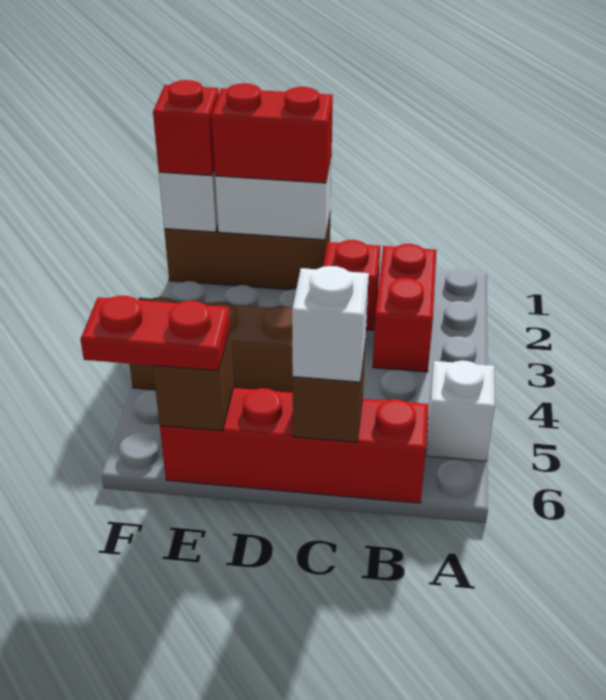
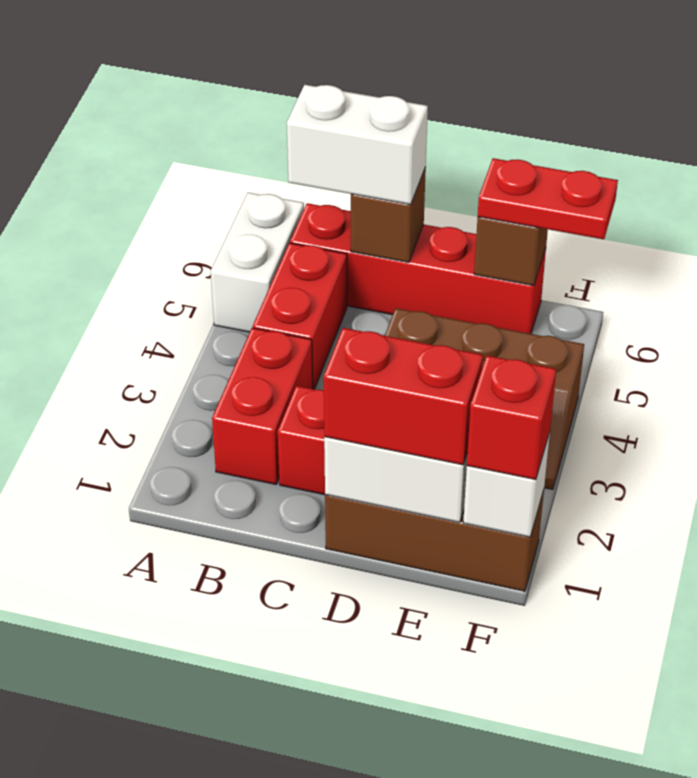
white 1x1 brick [426,360,495,461] -> white 1x2 brick [211,193,304,332]
none -> red 1x2 brick [253,243,347,389]
white 1x1 brick [292,266,369,382] -> white 1x2 brick [287,85,428,205]

